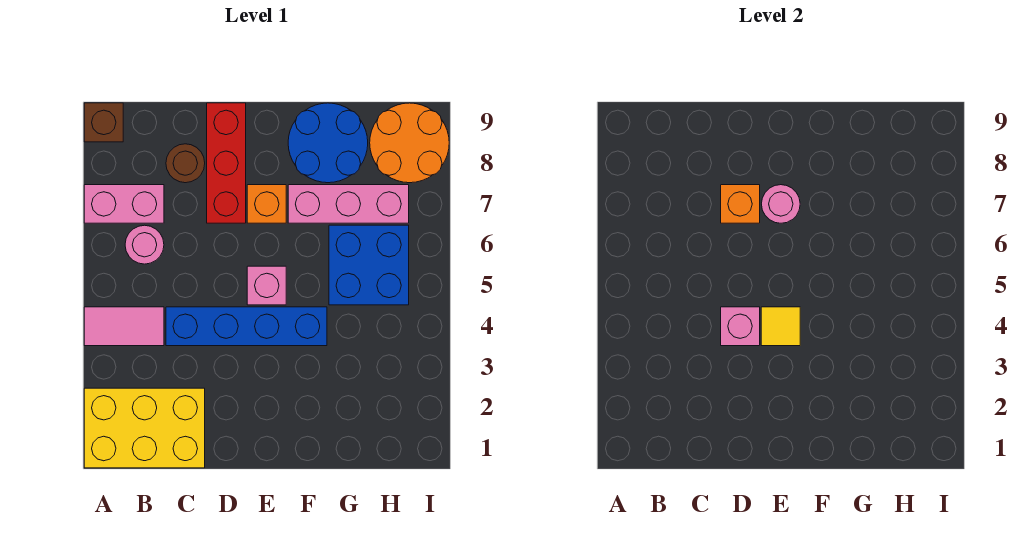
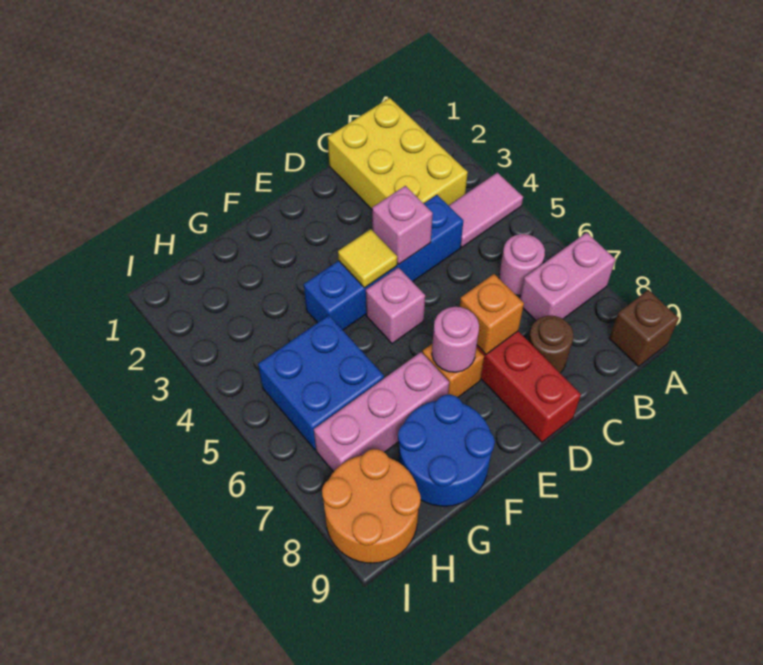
yellow 2x3 brick [84,388,205,468] -> yellow 2x3 brick turned to [328,98,468,209]

